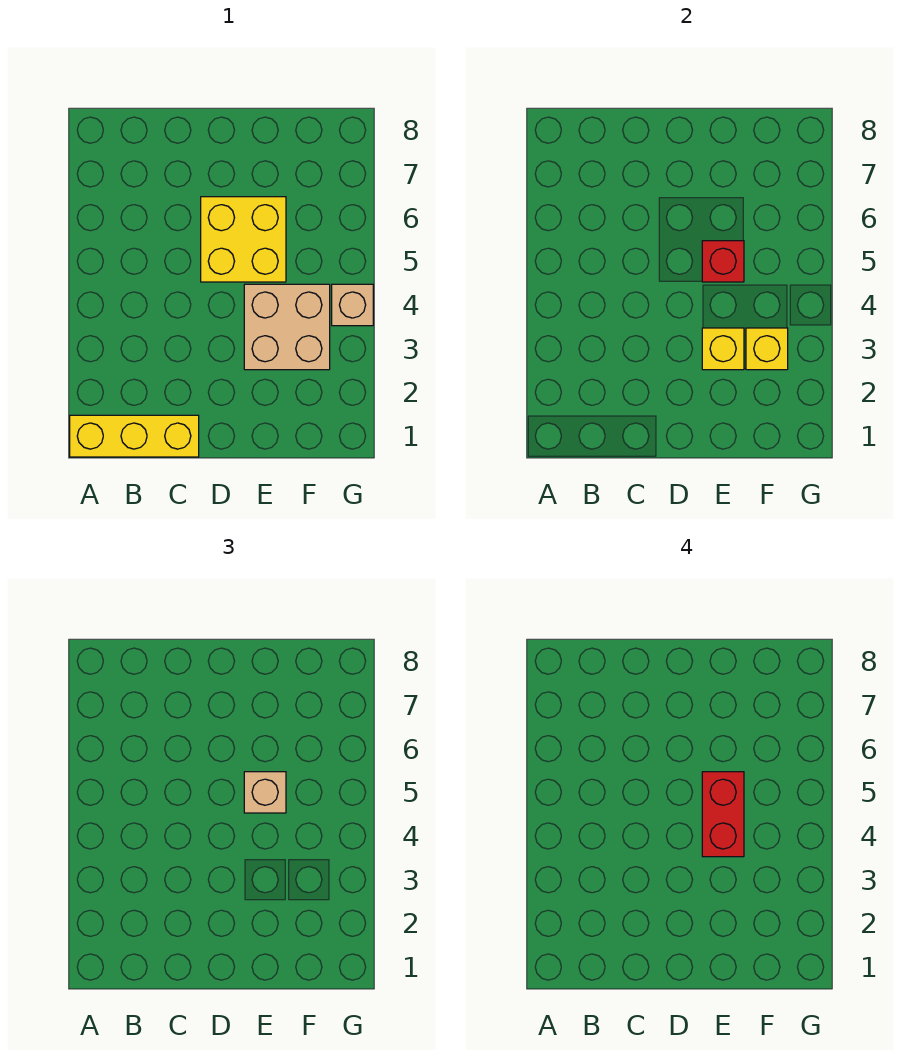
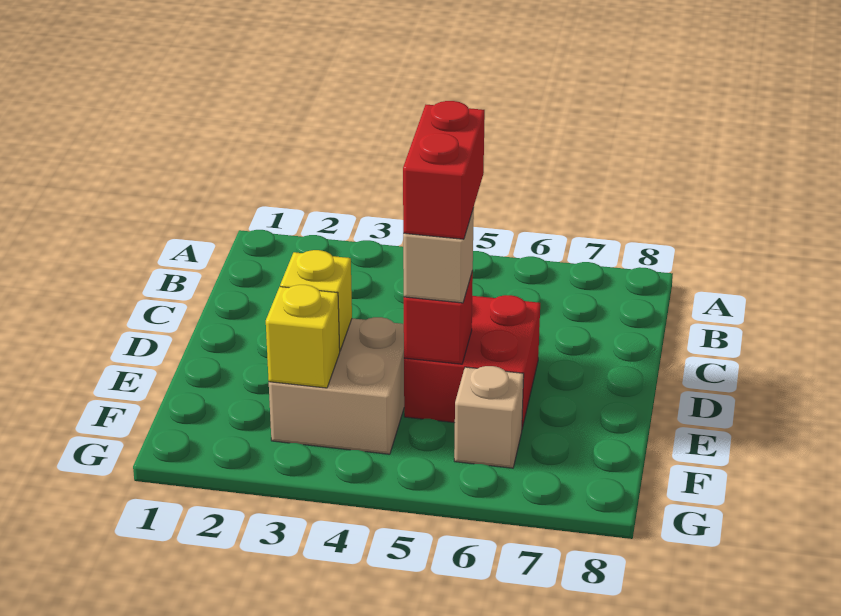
yellow 1x3 brick [70,415,199,457] -> none
yellow 2x2 brick [201,197,286,282] -> red 2x2 brick [404,295,540,428]
red 1x2 brick [702,772,744,857] -> red 1x2 brick turned to [403,101,485,239]
tan 1x1 brick [332,284,373,326] -> tan 1x1 brick moved to [454,366,524,468]

